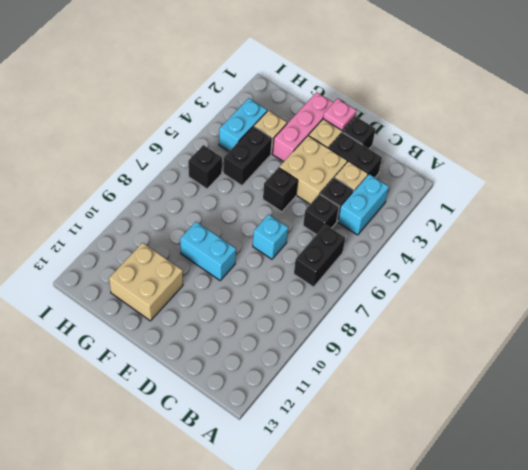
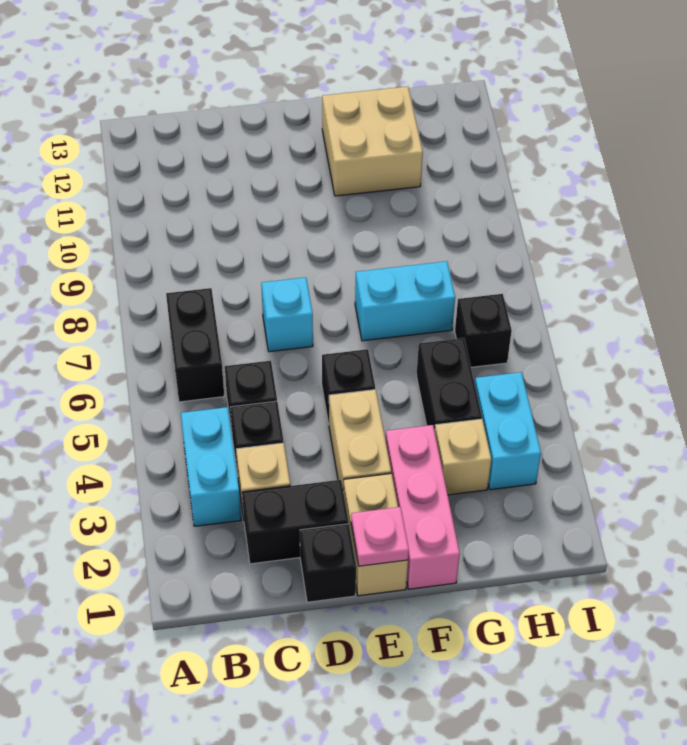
tan 2x2 brick [279,136,347,204] -> tan 1x2 brick [329,390,391,488]
cyan 1x2 brick [180,222,236,280] -> cyan 1x2 brick moved to [355,261,455,341]

